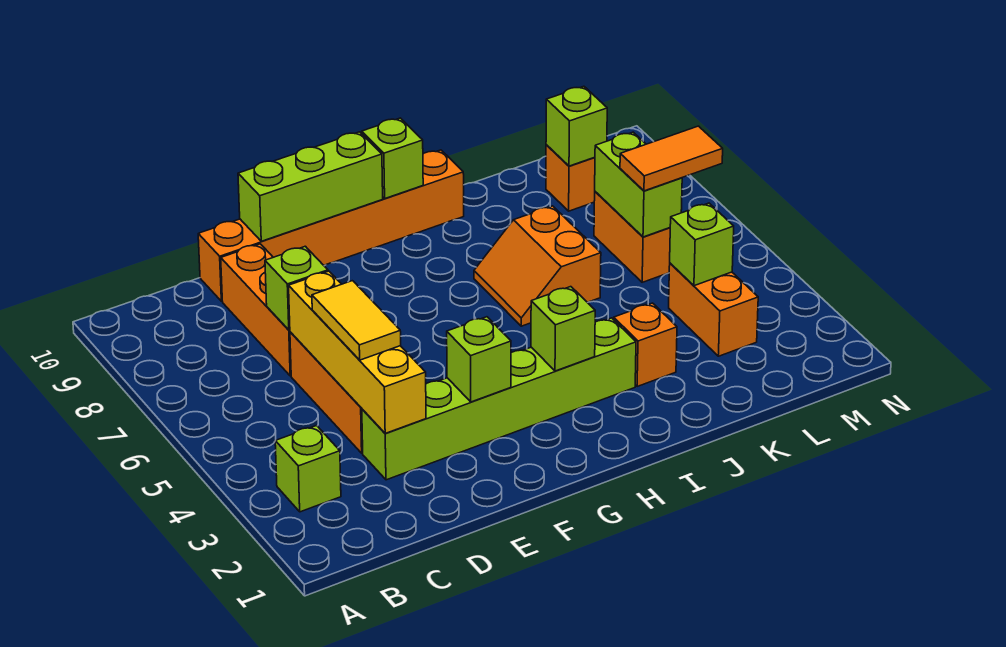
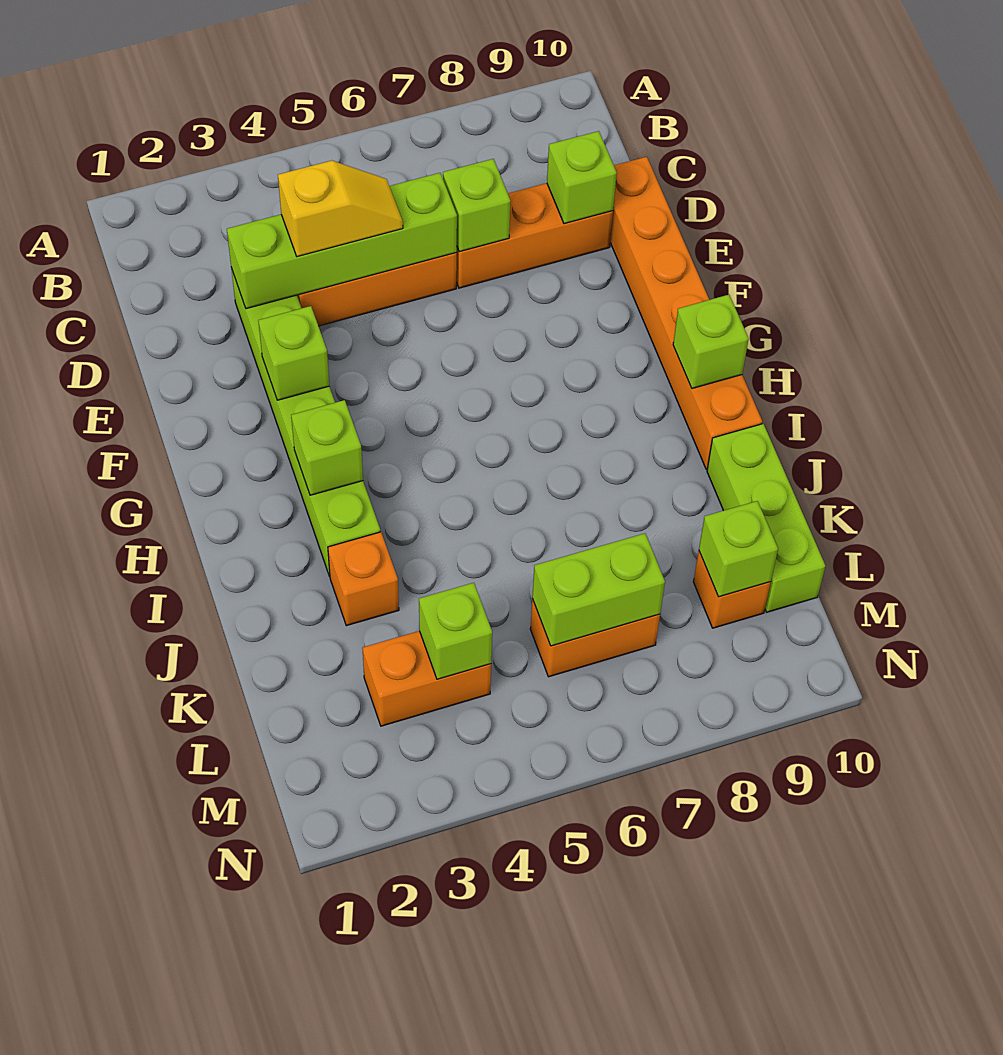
lime 1x1 brick [275,426,341,512] -> lime 1x1 brick moved to [547,131,617,224]
yellow 1x4 brick [289,271,426,433] -> lime 1x4 brick [227,173,457,309]
yellow 1x2 tile [312,281,401,360] -> yellow 1x2 slope [278,161,403,257]
lime 1x3 brick [238,132,383,241] -> lime 1x3 brick moved to [707,424,825,612]
orange 2x2 slope [474,206,601,326] -> none
orange 1x2 tile [620,126,723,191] -> none

